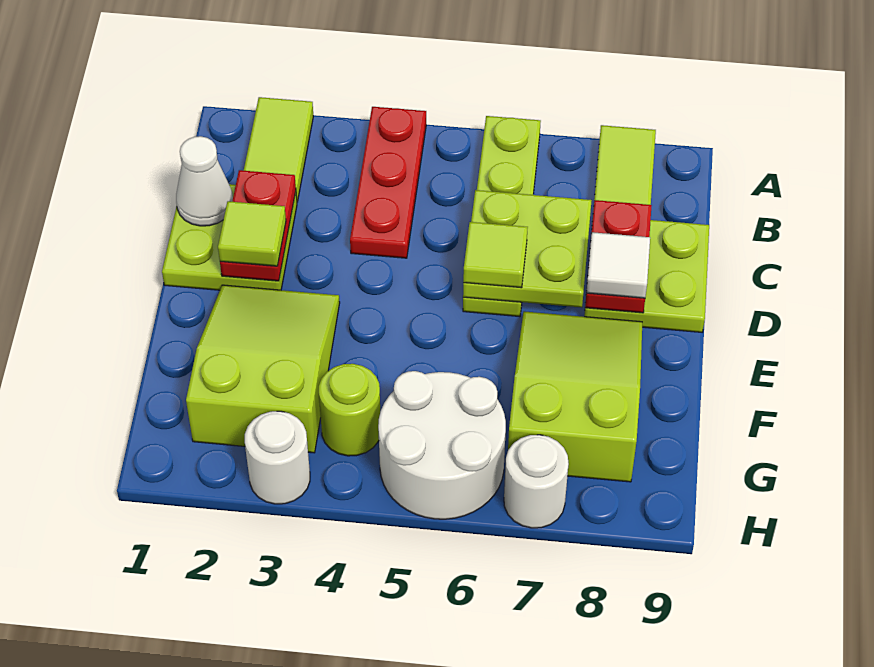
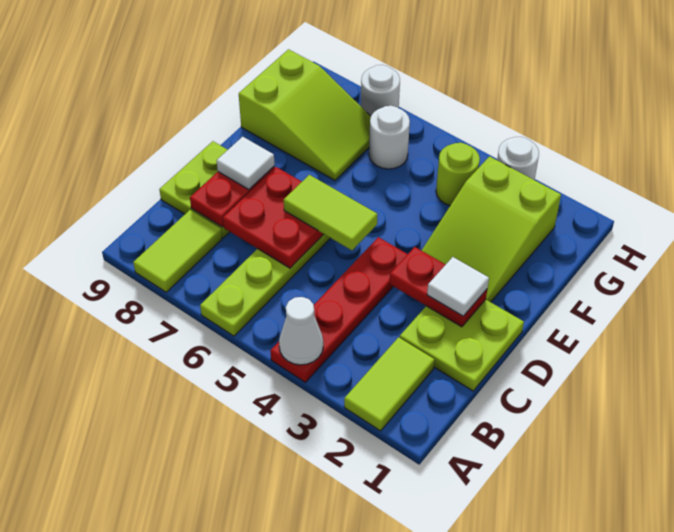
red 1x3 plate [350,107,426,258] -> red 1x4 plate [270,237,408,382]
white 1x1 cone [176,136,233,226] -> white 1x1 cone moved to [279,297,323,365]
red 1x2 plate [220,170,296,281] -> red 1x2 plate turned to [389,247,487,327]
lime 2x2 plate [463,190,592,307] -> red 2x2 plate [223,167,323,268]
lime 1x1 tile [218,201,286,266] -> white 1x1 tile [427,257,489,316]
lime 1x1 tile [463,222,528,288] -> lime 1x2 tile [284,175,378,250]
lime 2x3 slope [508,311,642,482] -> lime 2x3 slope turned to [239,49,371,180]
white 2x2 round brick [378,371,506,519] -> white 1x1 round brick [369,106,410,169]

